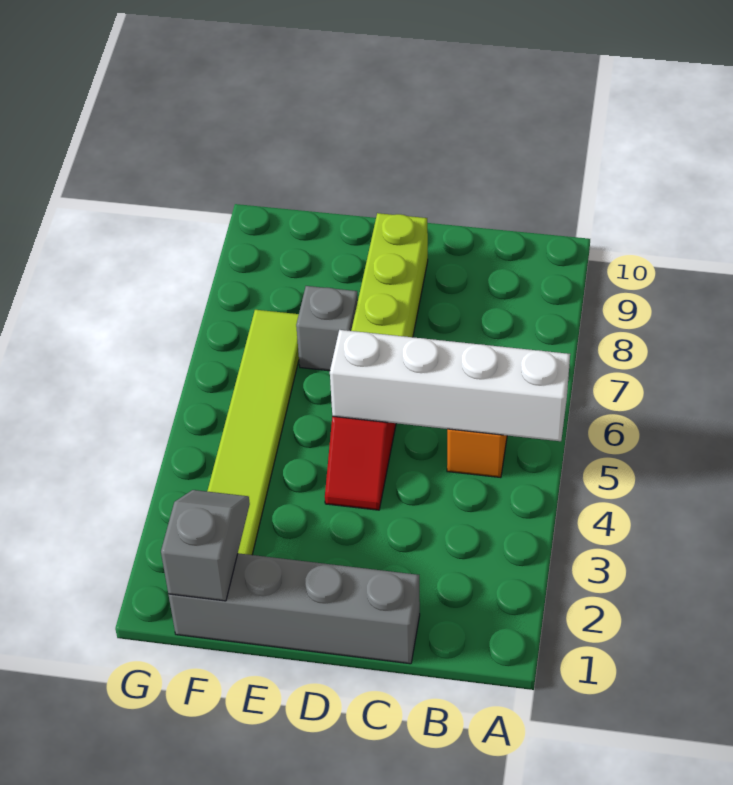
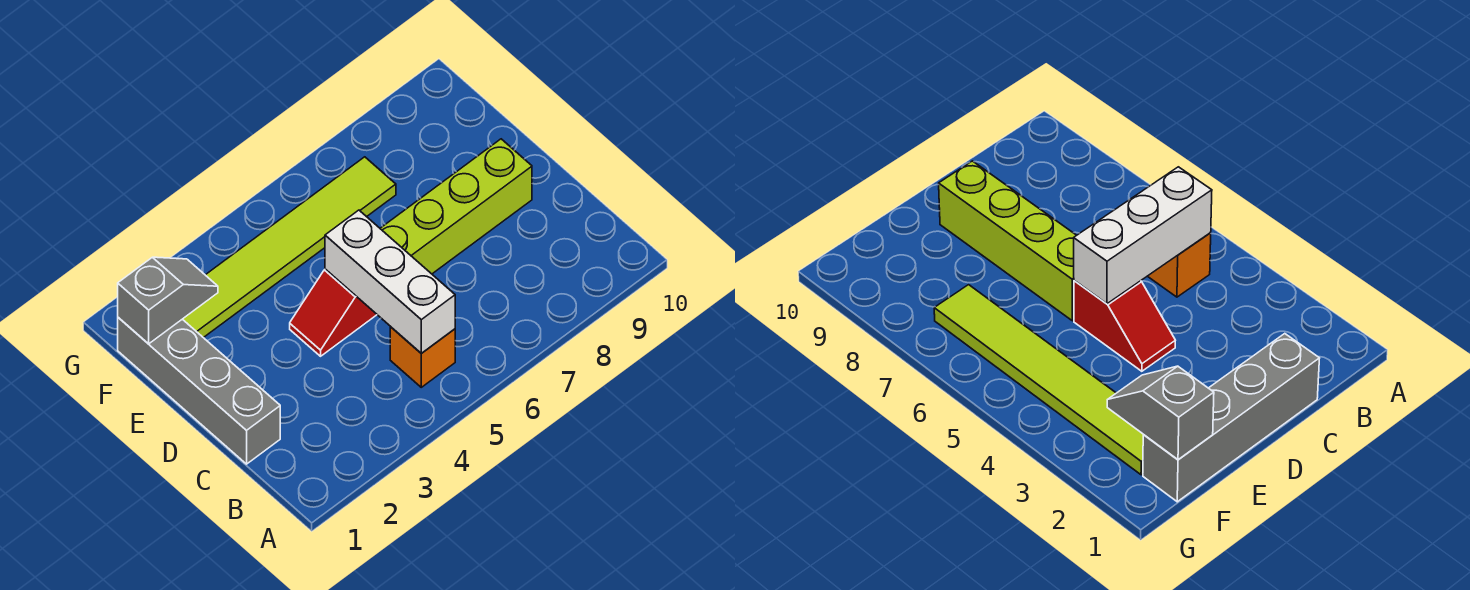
white 1x4 brick [330,330,570,441] -> white 1x3 brick [325,210,455,353]
grey 1x1 brick [296,286,358,371] -> none

